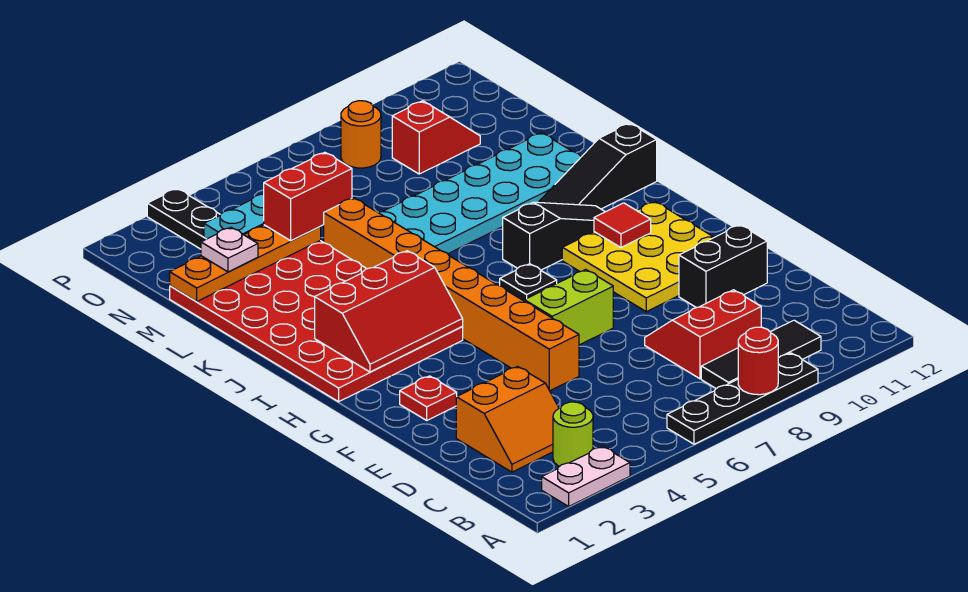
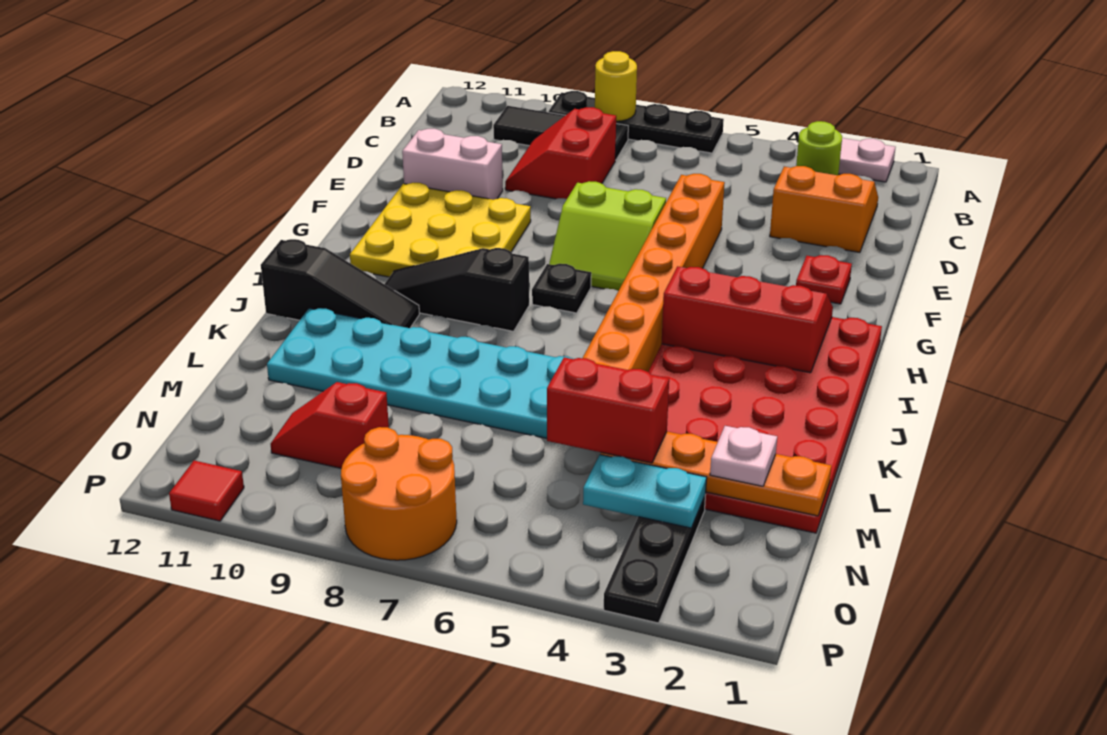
red 1x1 round brick [738,327,778,395] -> yellow 1x1 round brick [595,51,637,121]
red 2x2 slope [645,290,761,379] -> red 2x2 slope turned to [505,107,616,199]
black 1x2 brick [679,225,767,308] -> white 1x2 brick [402,129,503,200]
red 1x1 tile [594,203,651,247] -> red 1x1 tile moved to [169,461,244,521]
orange 1x1 round brick [341,101,381,168] -> orange 2x2 round brick [341,427,457,560]

